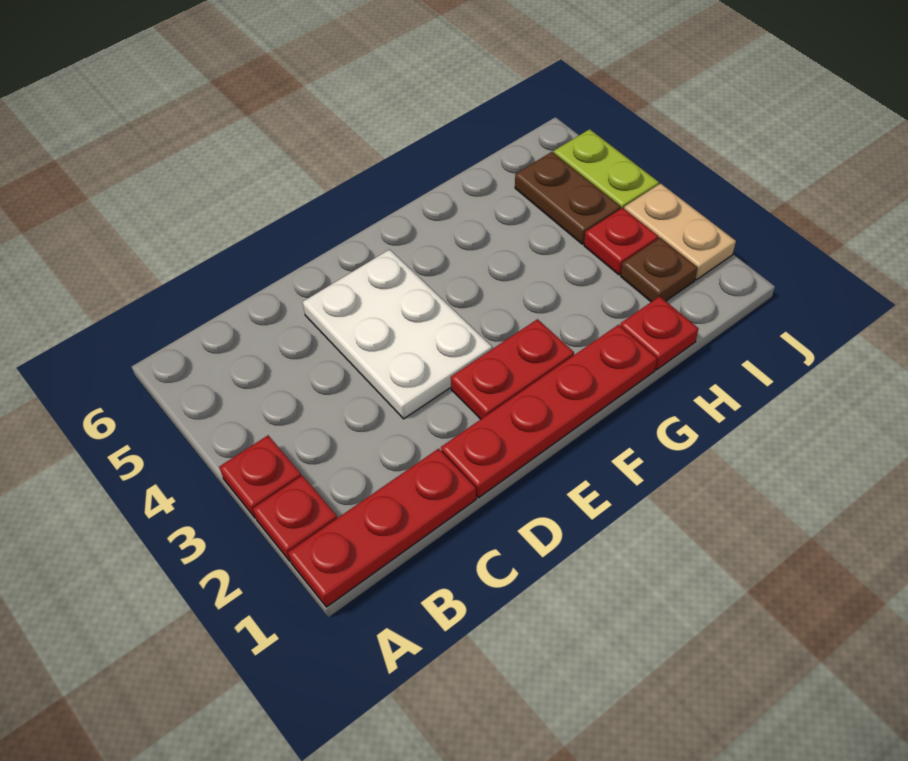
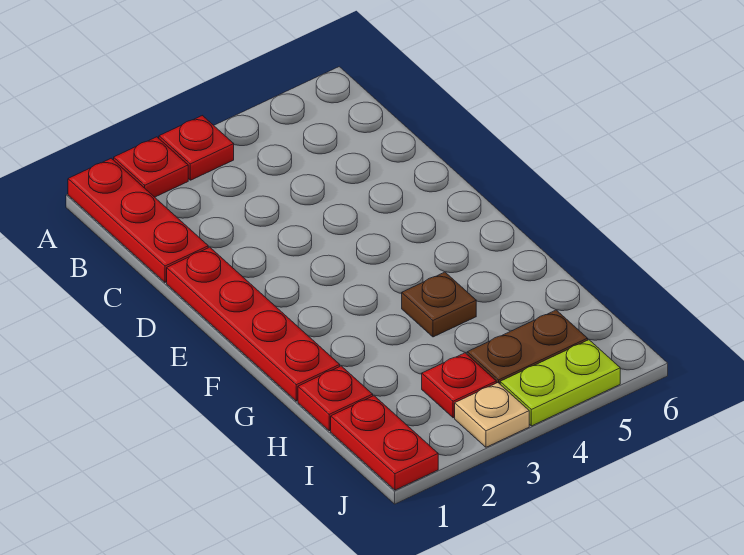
white 2x3 plate [303,250,492,419] -> none
red 1x2 plate [451,319,574,419] -> red 1x2 plate moved to [331,396,438,490]
brown 1x1 plate [621,238,697,302] -> brown 1x1 plate moved to [402,272,476,337]
tan 1x2 plate [624,183,736,280] -> tan 1x1 plate [455,383,529,447]

